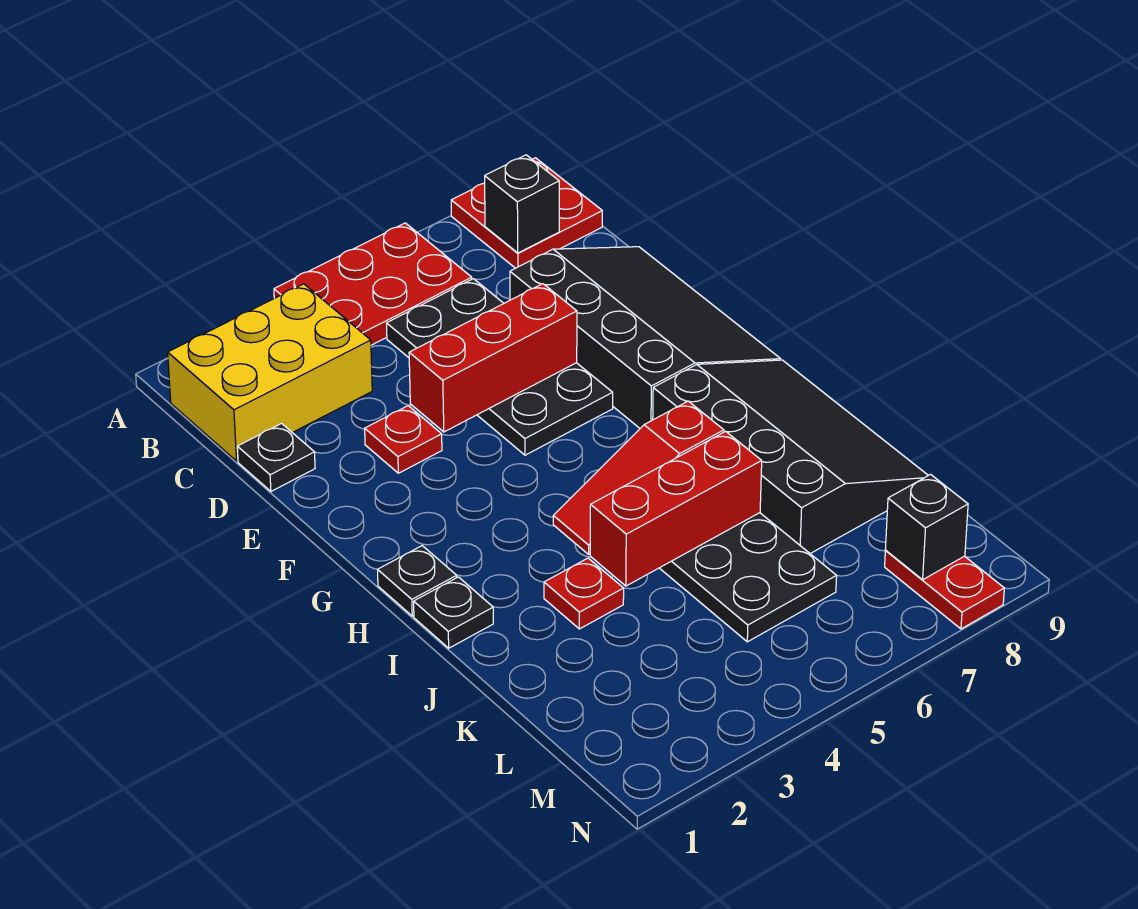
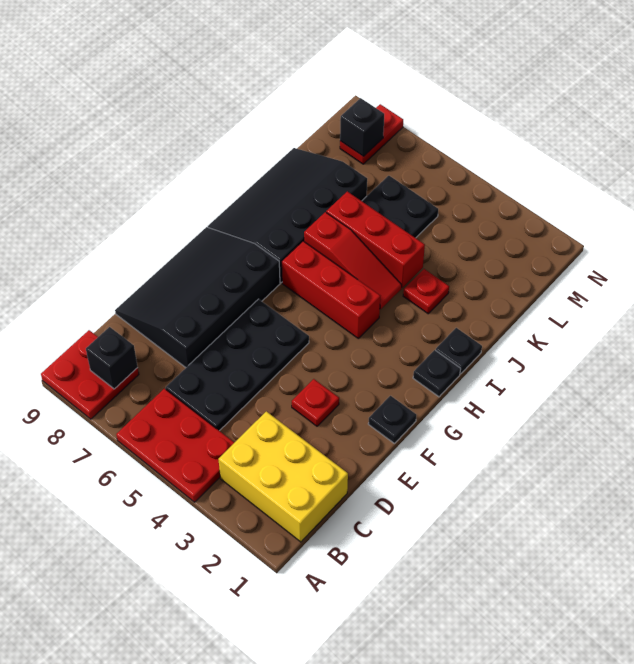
black 1x1 plate [237,423,315,491] -> black 1x1 plate moved to [368,396,416,444]
red 1x3 brick [409,284,577,432] -> red 1x3 brick moved to [282,241,381,338]

